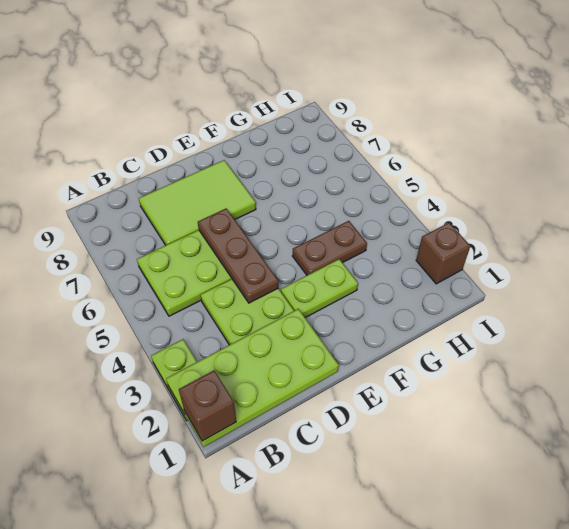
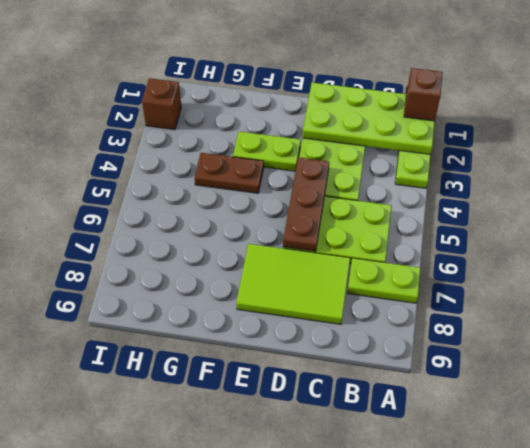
none -> lime 1x2 plate [347,258,421,303]

